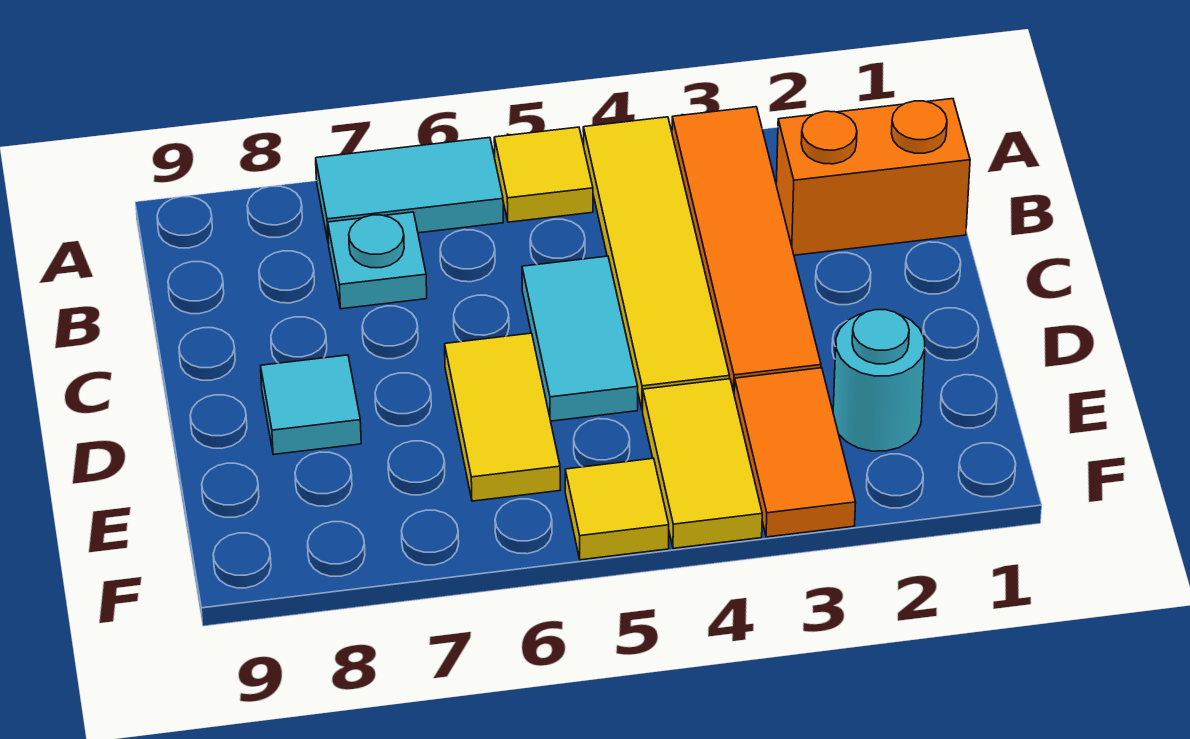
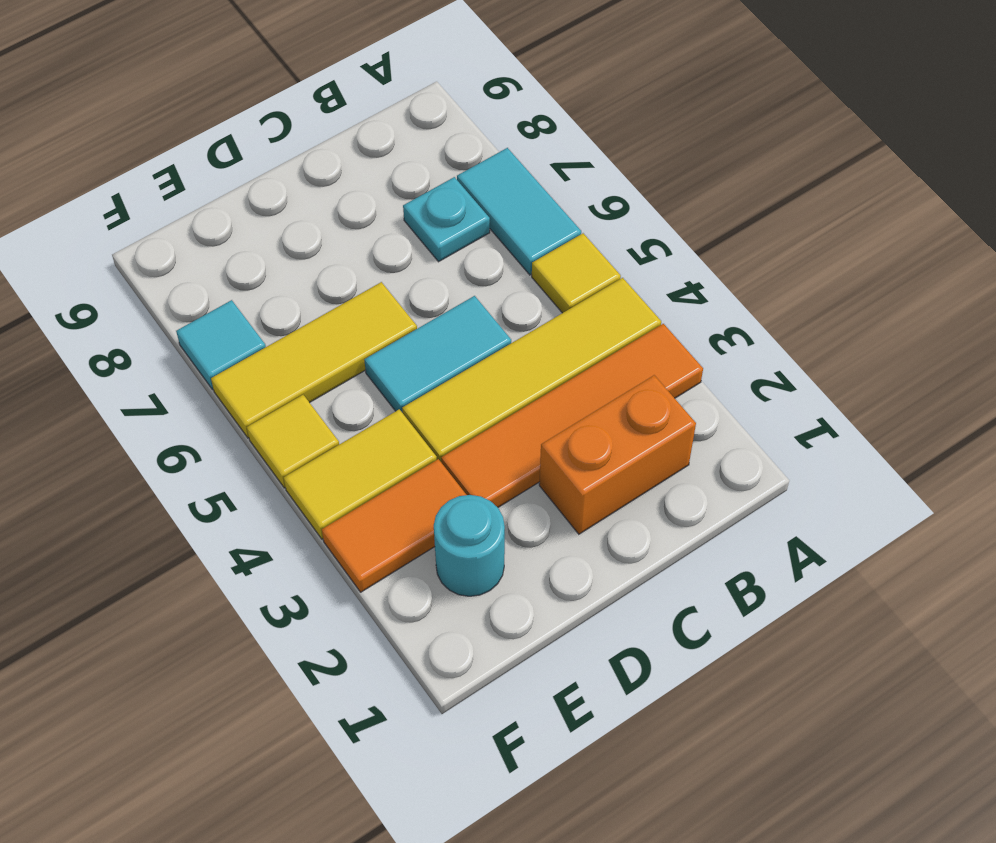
orange 1x2 brick [776,99,970,255] -> orange 1x2 brick turned to [539,375,696,534]
yellow 1x2 tile [445,333,560,501] -> yellow 1x3 tile [211,282,417,438]
cyan 1x1 tile [261,355,361,455] -> cyan 1x1 tile moved to [176,300,266,390]

